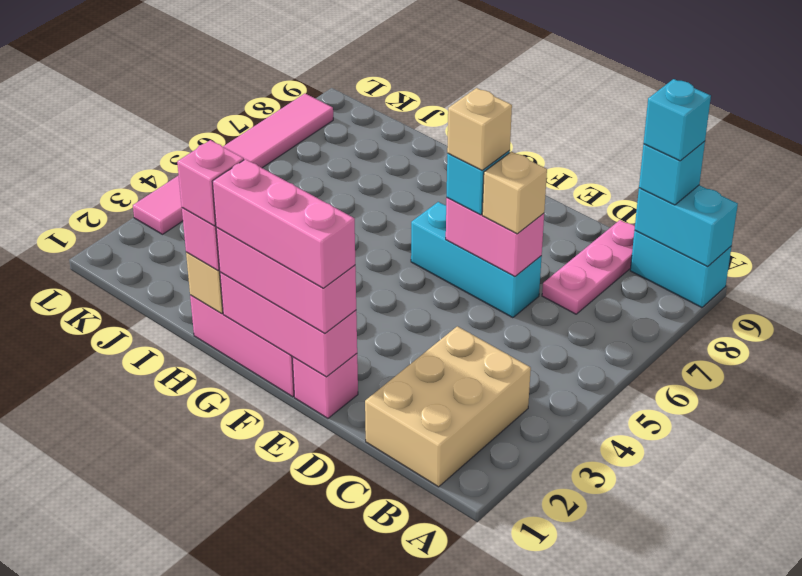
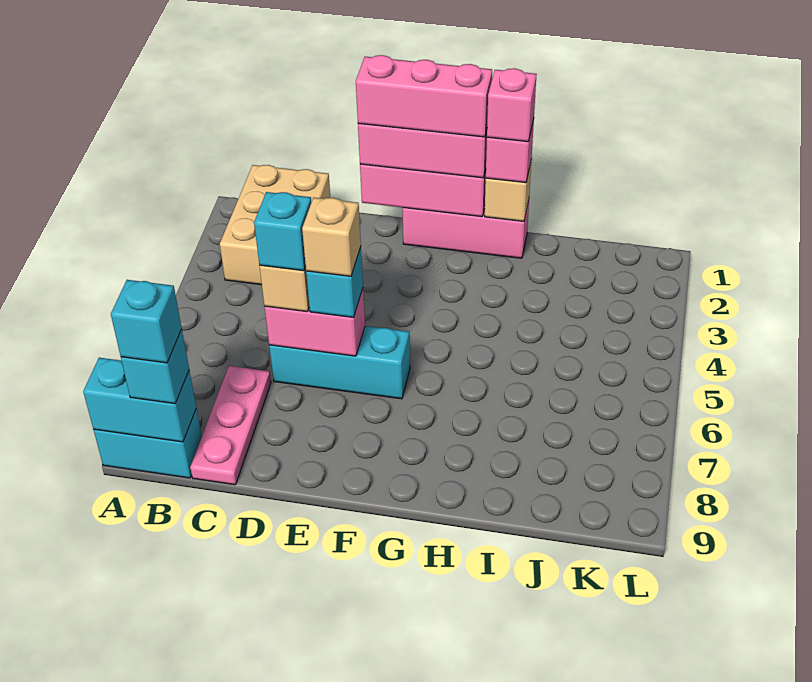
none -> cyan 1x1 brick [254,192,311,271]
pink 1x1 brick [292,354,358,418] -> none
pink 1x6 tile [133,94,333,234] -> none

